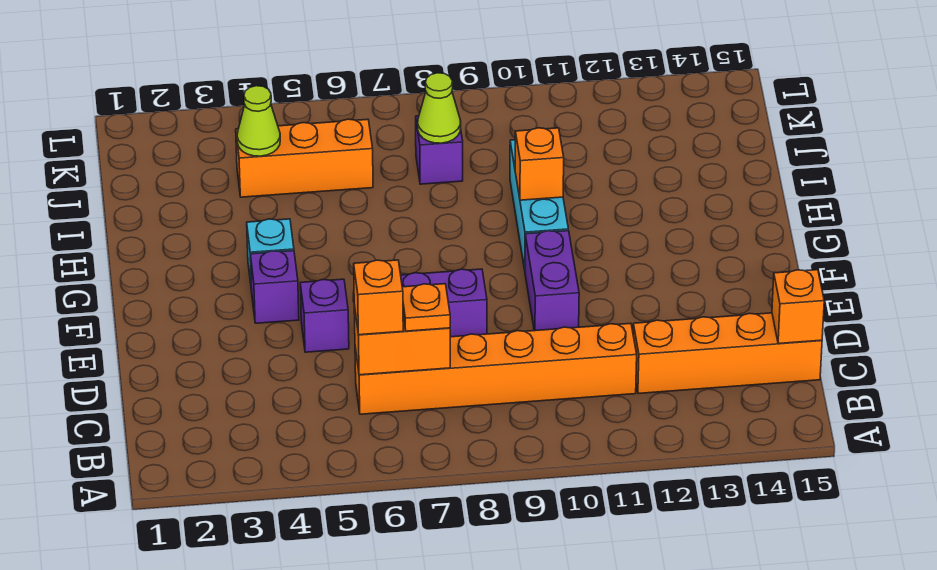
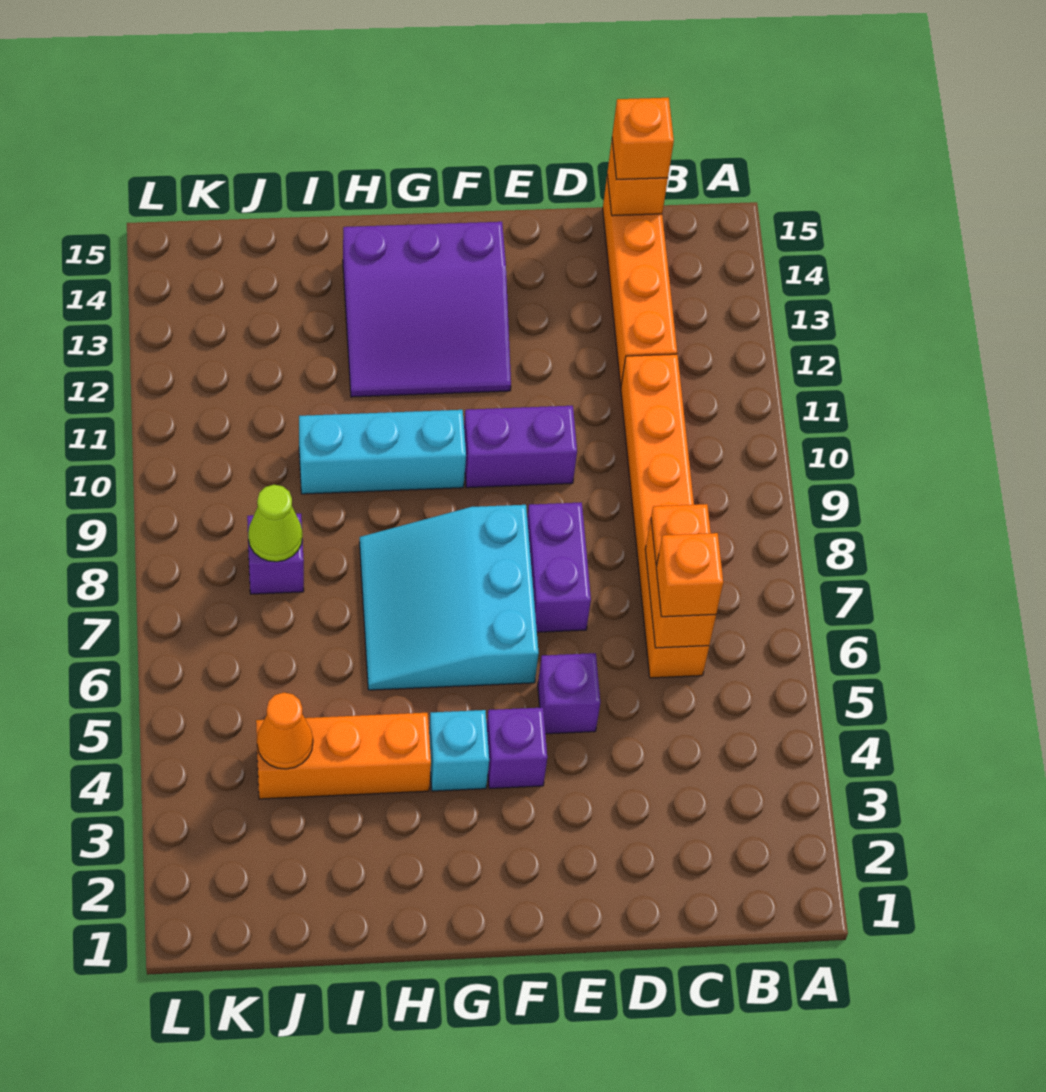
none -> cyan 3x3 slope [359,505,539,690]
none -> purple 3x3 slope [343,222,511,397]
orange 1x1 brick [515,128,564,200] -> orange 1x1 brick moved to [612,98,674,179]
orange 1x3 brick [236,119,373,197] -> orange 1x3 brick turned to [256,713,431,799]
lime 1x1 cone [237,86,280,156] -> orange 1x1 cone [257,693,313,769]

